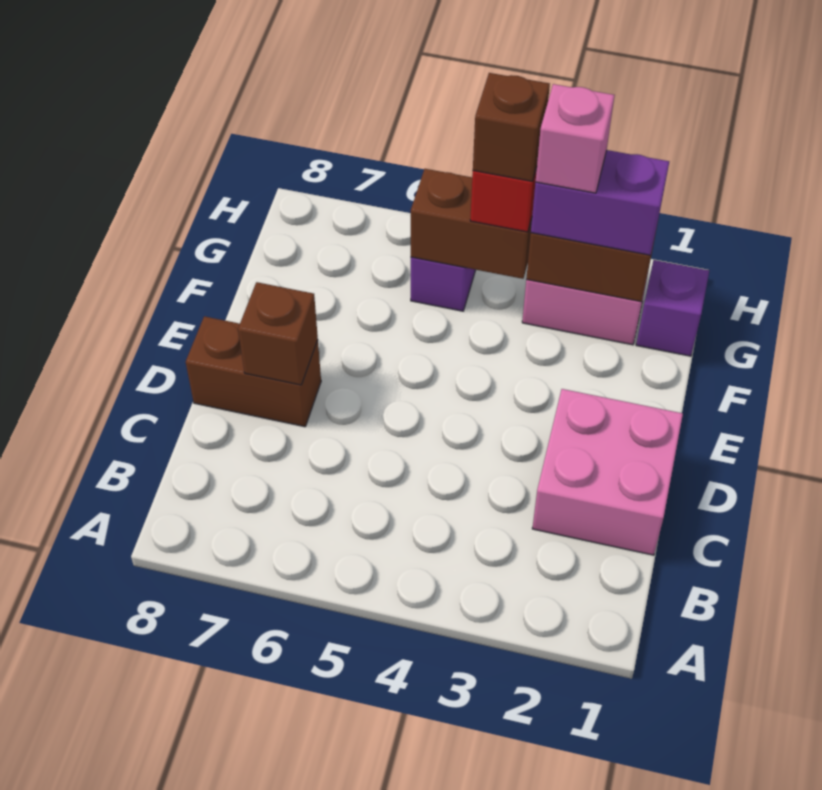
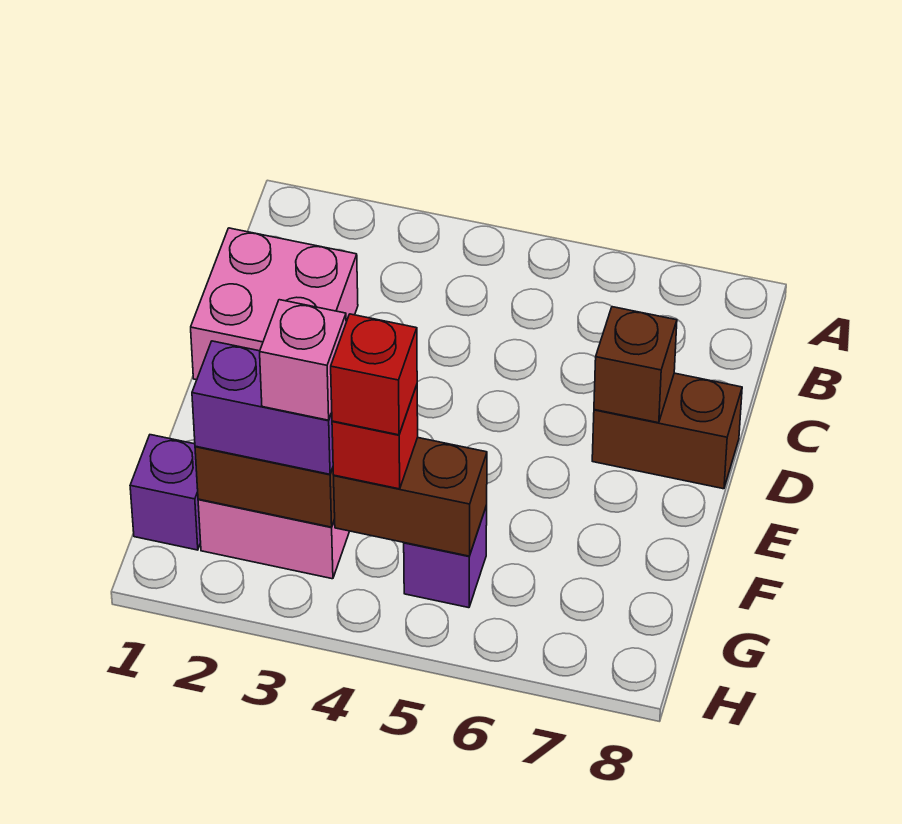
brown 1x1 brick [473,73,550,181] -> red 1x1 brick [331,314,417,435]

